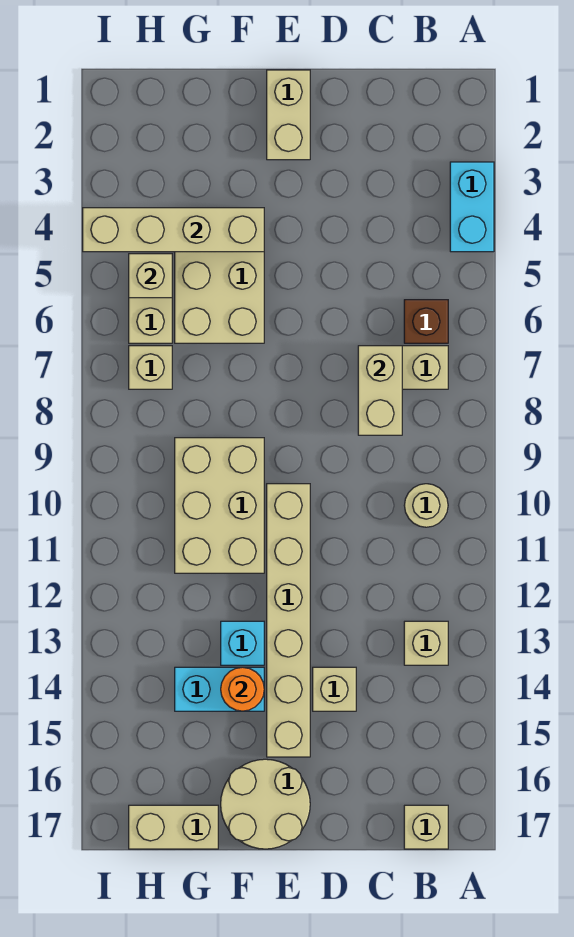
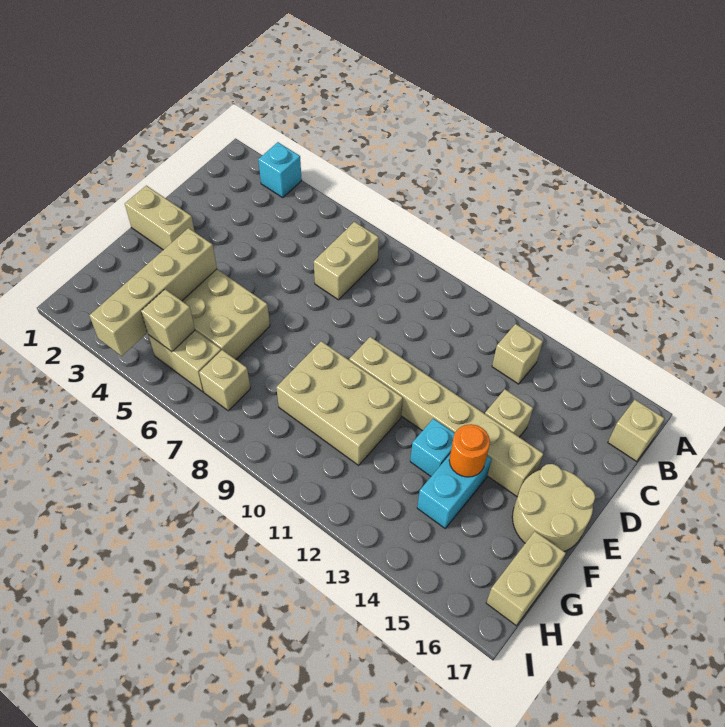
cyan 1x2 brick [450,162,494,252] -> cyan 1x1 brick [258,142,302,197]
brown 1x1 brick [404,300,448,343] -> none
tan 1x1 round brick [404,484,448,527] -> none
tan 1x2 brick [358,346,402,435] -> none

